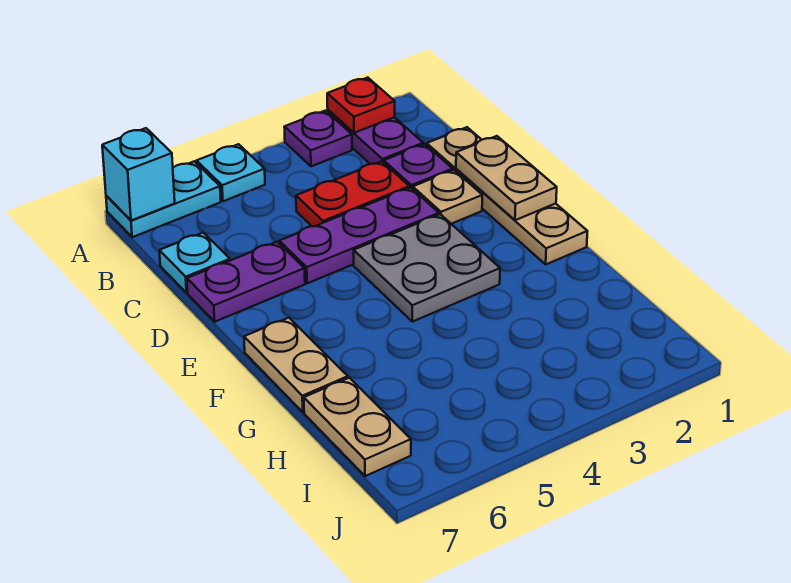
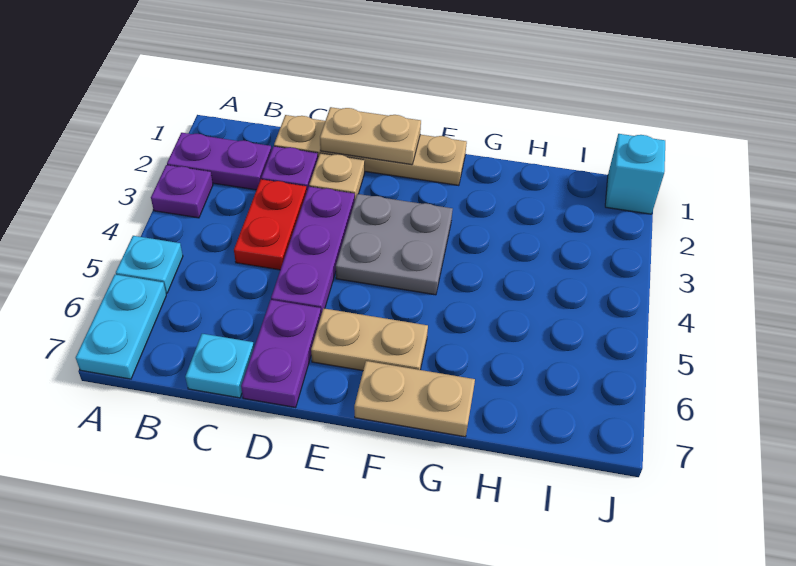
red 1x1 plate [327,78,395,133] -> none
cyan 1x1 brick [102,128,175,220] -> cyan 1x1 brick moved to [605,134,665,214]
tan 1x2 plate [304,378,411,476] -> tan 1x2 plate moved to [311,308,428,371]

